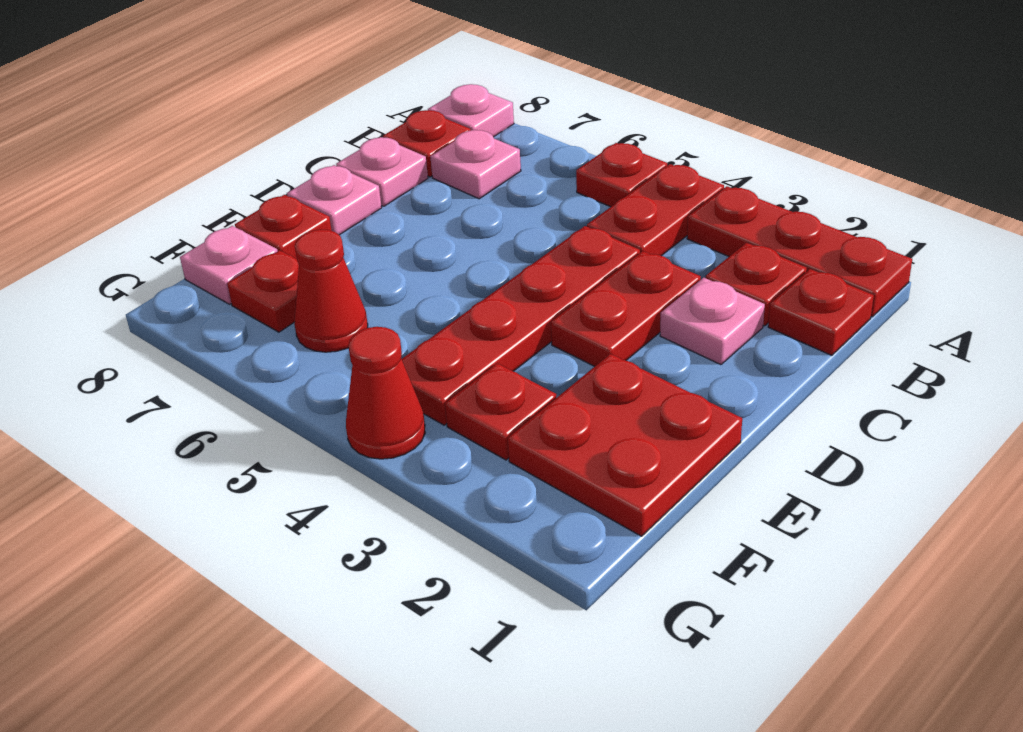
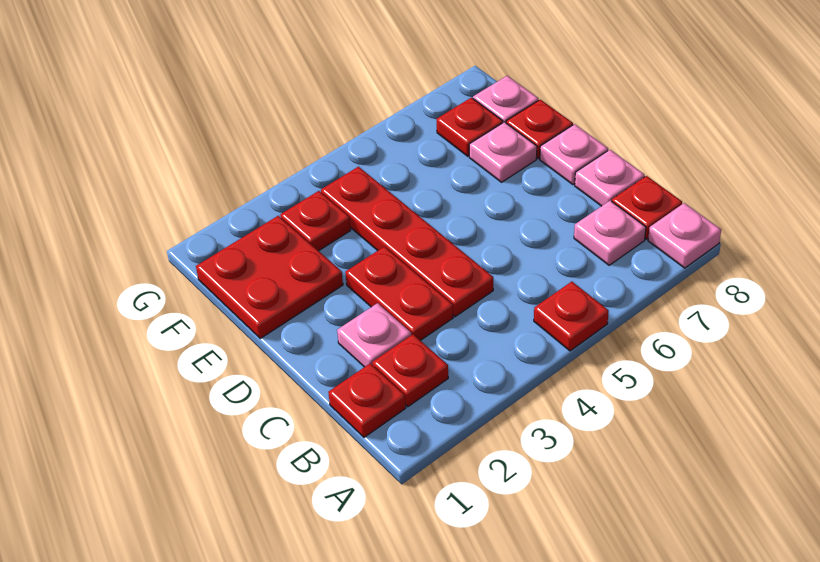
red 1x3 plate [687,186,912,317] -> none
red 1x2 plate [587,164,724,256] -> none
none -> pink 1x1 plate [469,122,537,182]
red 1x1 cone [294,230,368,352] -> none
red 1x1 cone [346,327,425,459] -> none

